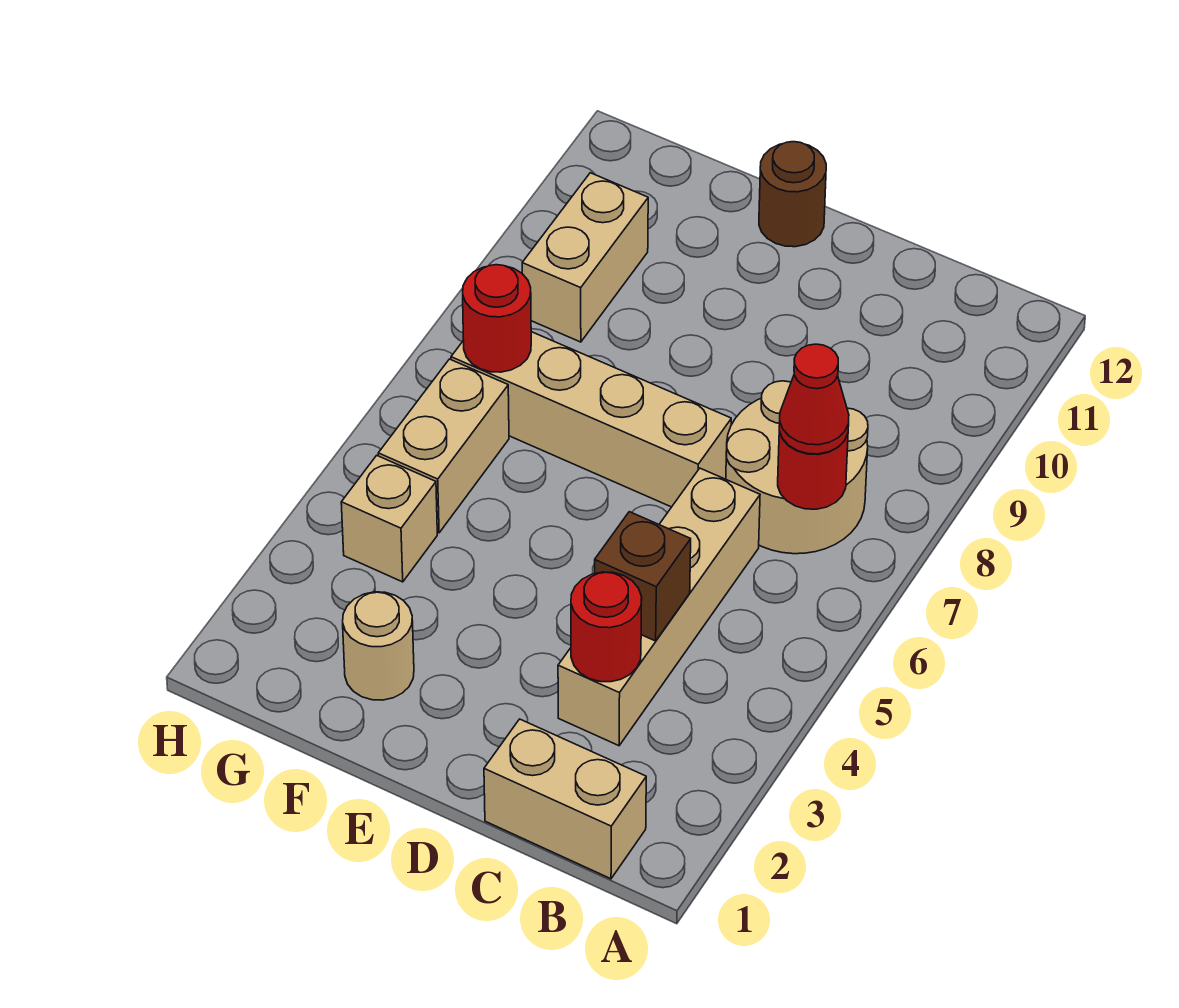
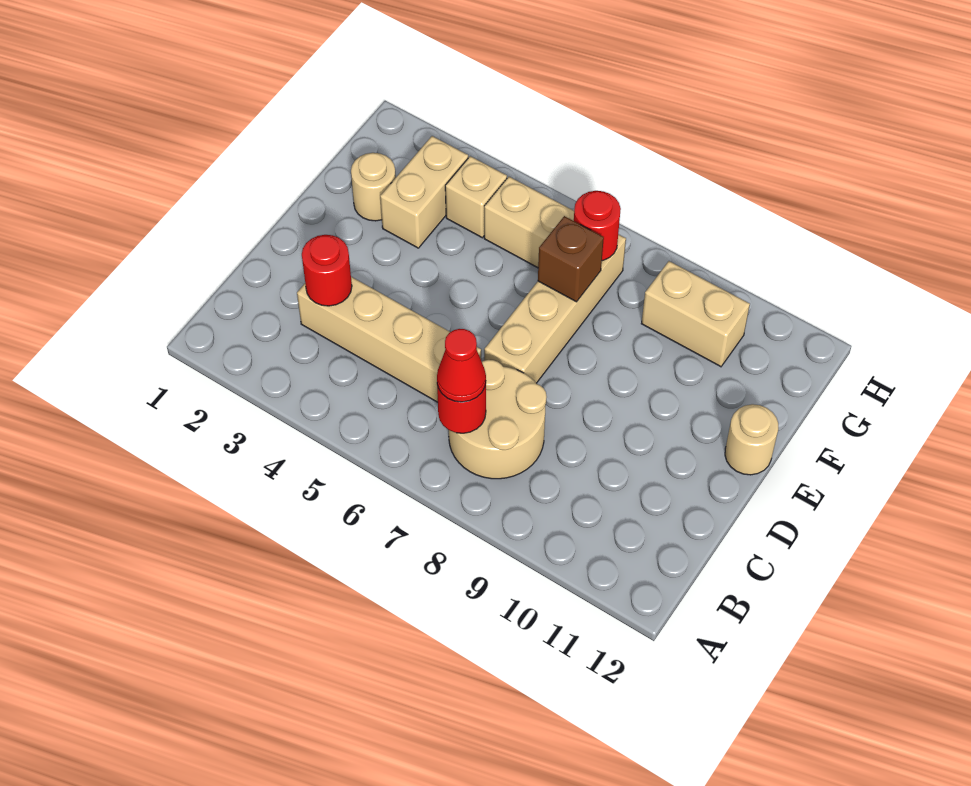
tan 1x2 brick [484,719,646,879] -> tan 1x2 brick moved to [380,136,468,248]
brown 1x1 brick [595,512,691,641] -> brown 1x1 brick moved to [538,216,604,302]
brown 1x1 round brick [759,142,826,247] -> tan 1x1 round brick [725,404,778,475]

